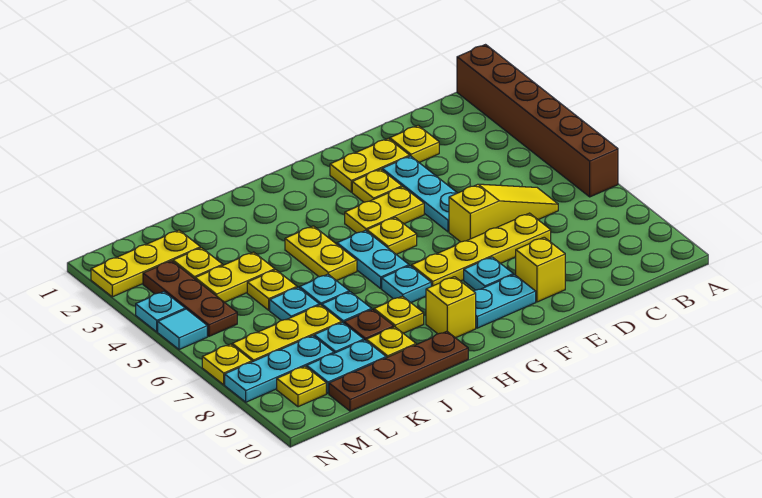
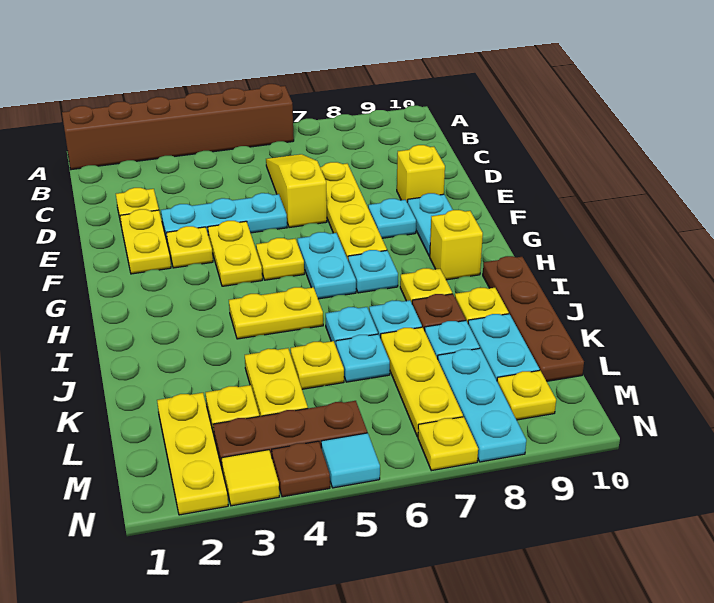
cyan 1x2 plate [337,230,409,288] -> cyan 1x2 plate turned to [298,232,356,299]
none -> yellow 1x1 tile [221,450,279,506]
cyan 1x1 plate [136,292,185,332] -> brown 1x1 plate [272,441,330,497]

